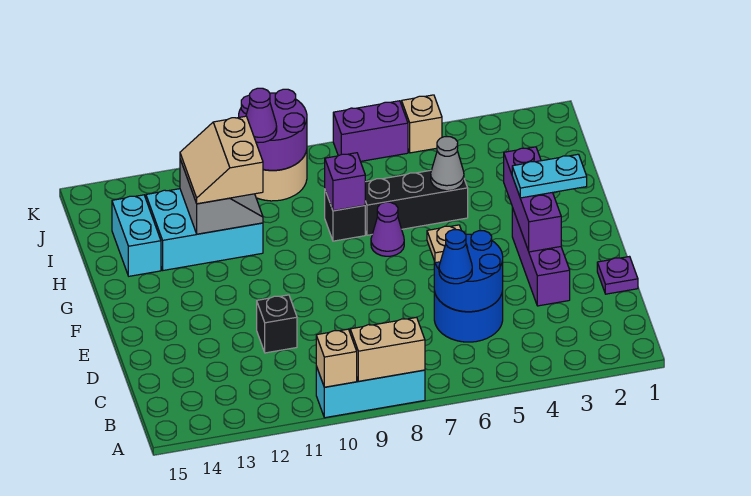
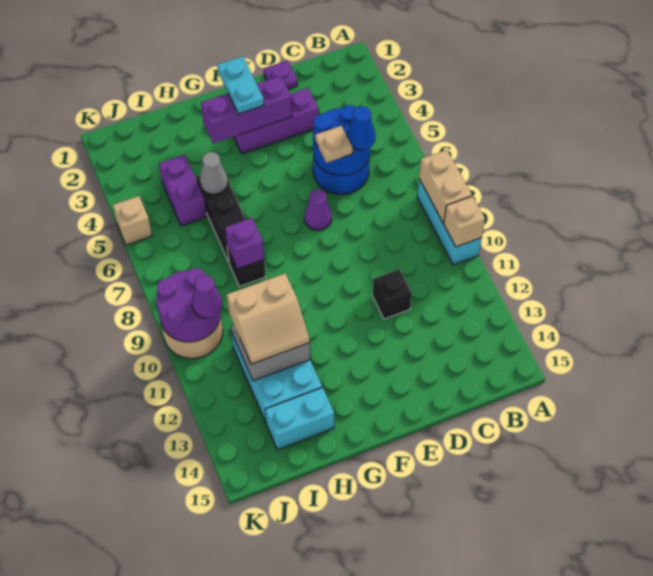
purple 1x1 cone [371,202,404,256] -> purple 1x1 cone moved to [304,189,332,230]
purple 1x2 brick [333,101,408,161] -> purple 1x2 brick moved to [159,155,207,226]

